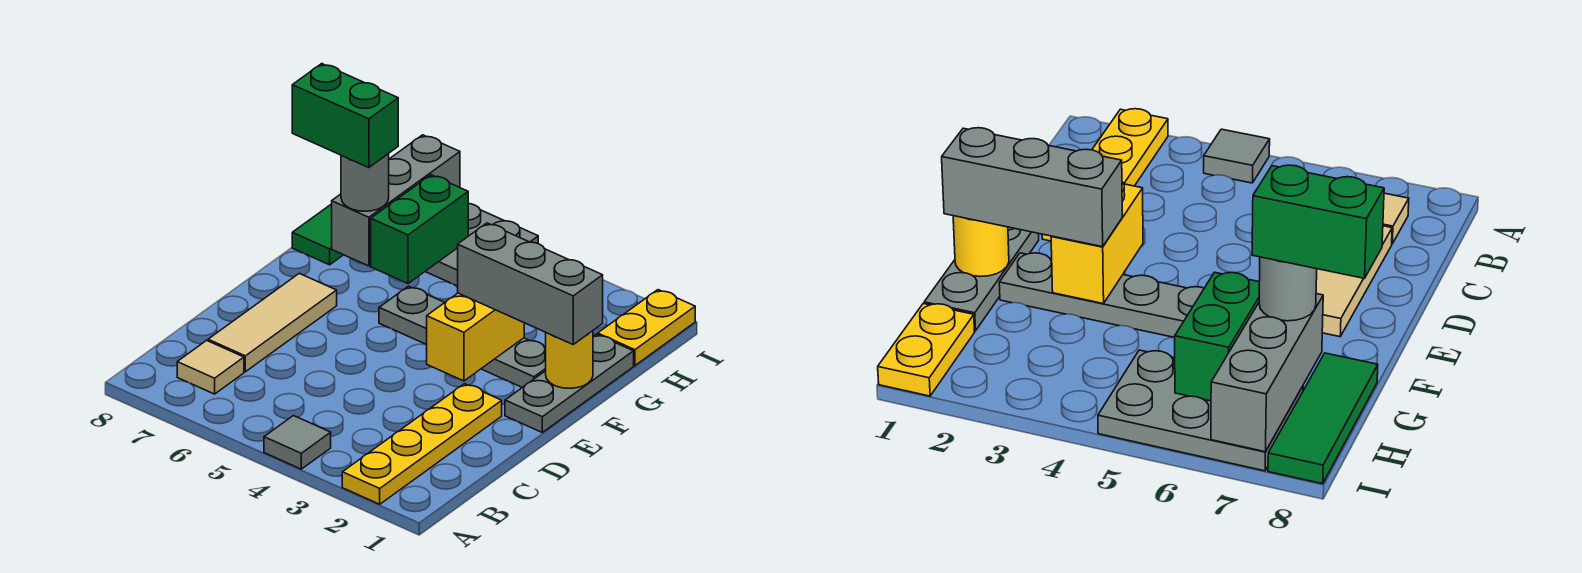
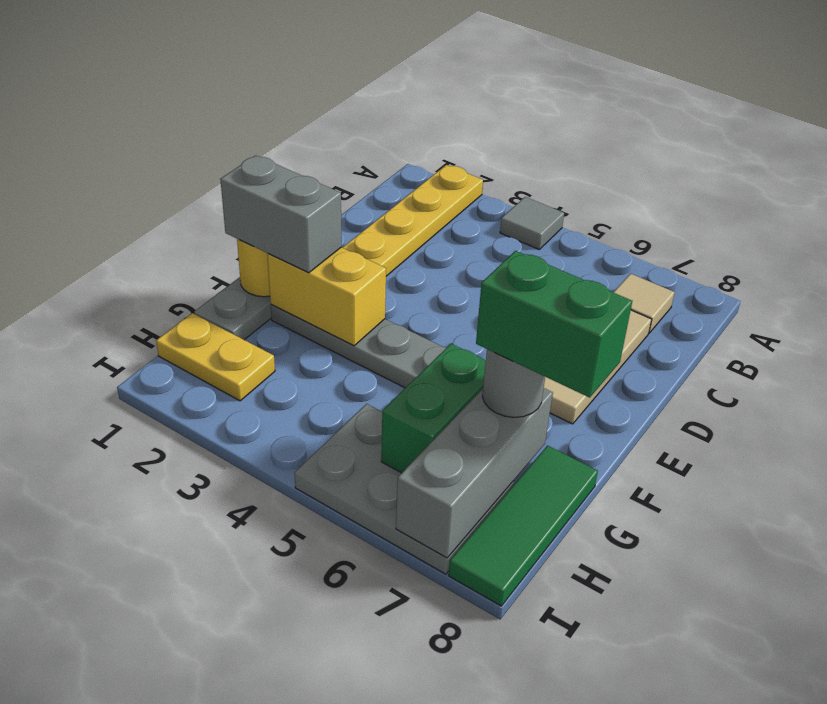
yellow 1x2 brick [427,293,524,381] -> yellow 1x2 brick turned to [267,247,386,346]
grey 1x3 brick [458,223,603,344] -> grey 1x2 brick [220,155,342,273]
yellow 1x2 plate [598,290,695,365] -> yellow 1x2 plate turned to [156,313,275,401]

